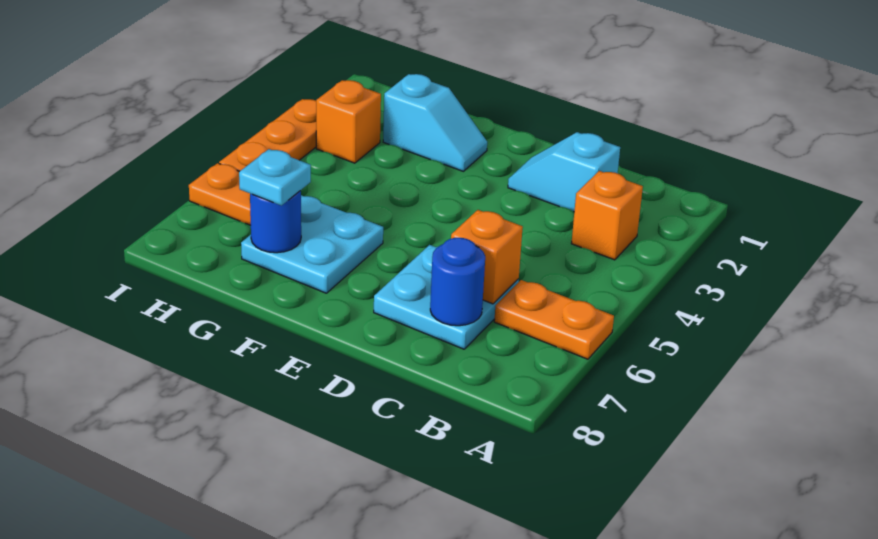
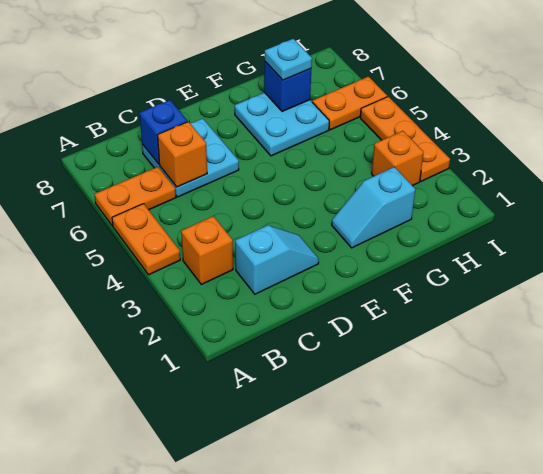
none -> orange 1x2 plate [112,204,180,275]
blue 1x1 round brick [430,238,485,326] -> blue 1x1 brick [140,100,188,164]
blue 1x1 round brick [250,190,301,253] -> blue 1x1 brick [264,62,311,112]

